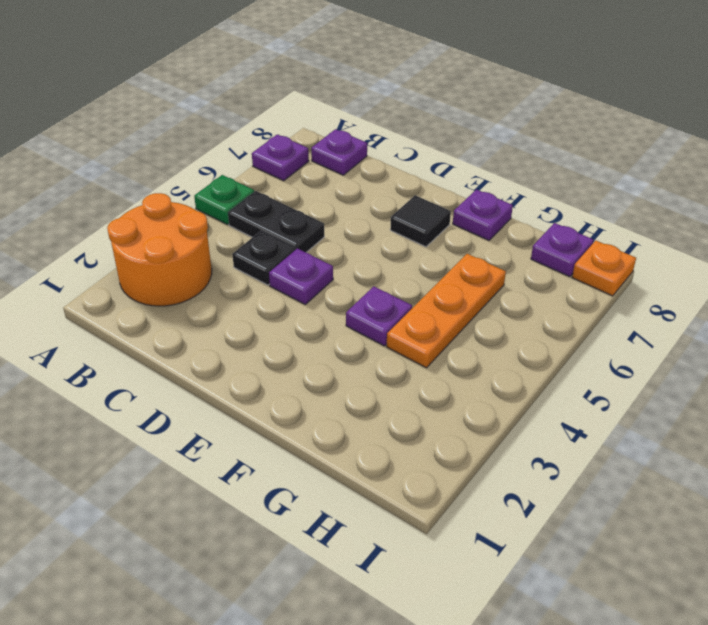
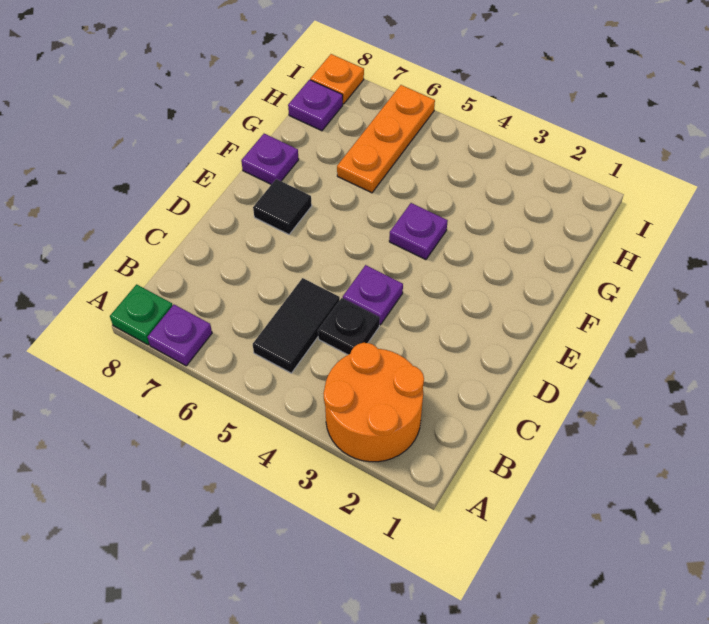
green 1x1 plate [194,175,254,225] -> green 1x1 plate moved to [110,284,173,345]
black 1x2 plate [228,191,324,253] -> black 1x2 tile [253,278,340,373]
purple 1x1 plate [311,129,367,175] -> none
orange 1x3 plate [387,254,506,368] -> orange 1x3 plate turned to [337,85,435,193]

